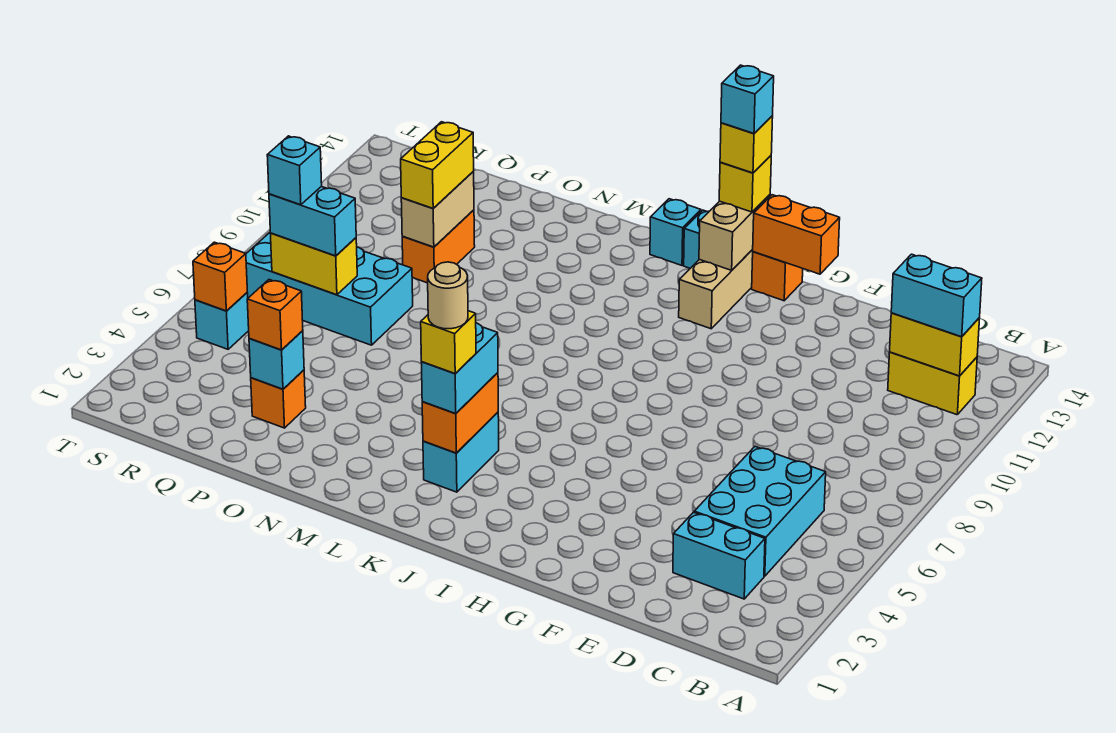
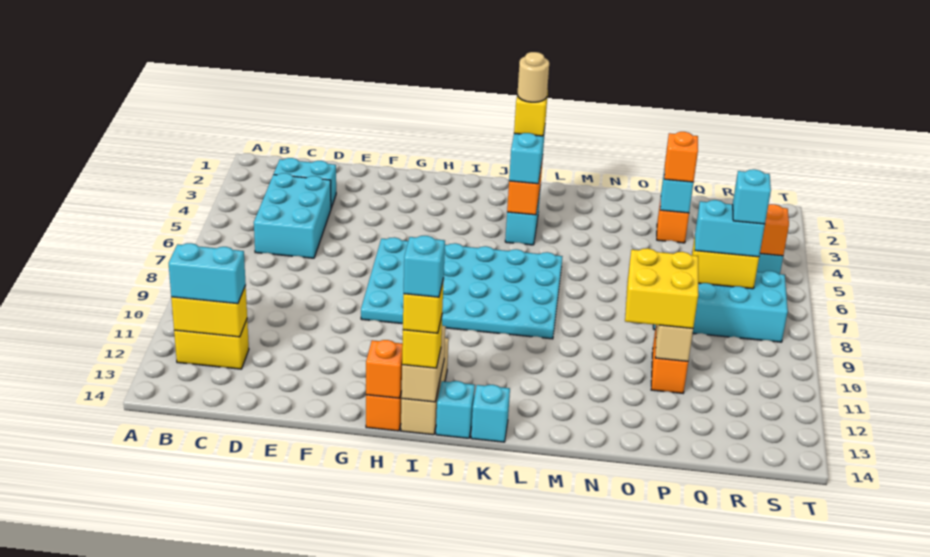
none -> cyan 4x6 plate [361,237,562,339]
orange 1x2 brick [752,195,840,274] -> orange 1x1 brick [366,340,403,398]
yellow 1x2 brick [401,122,474,208] -> yellow 2x2 brick [625,248,698,328]

